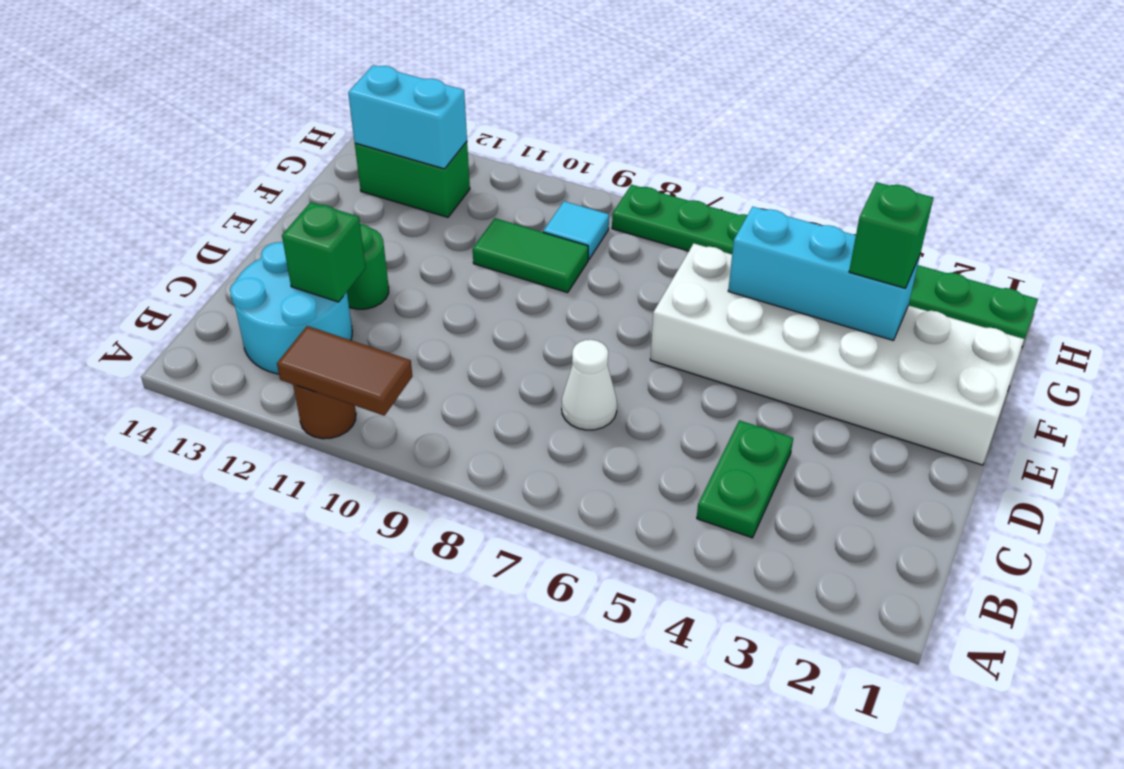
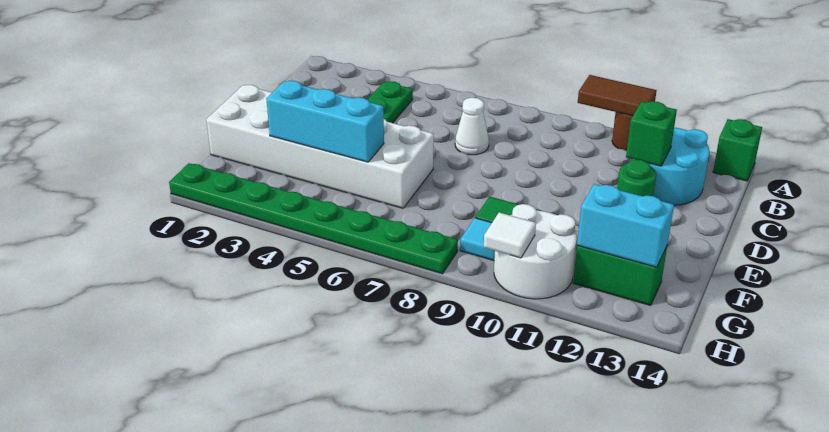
green 1x1 brick [849,182,933,288] -> green 1x1 brick moved to [713,119,762,181]
none -> white 2x2 round brick [494,204,577,299]
none -> white 1x1 tile [484,212,536,258]

